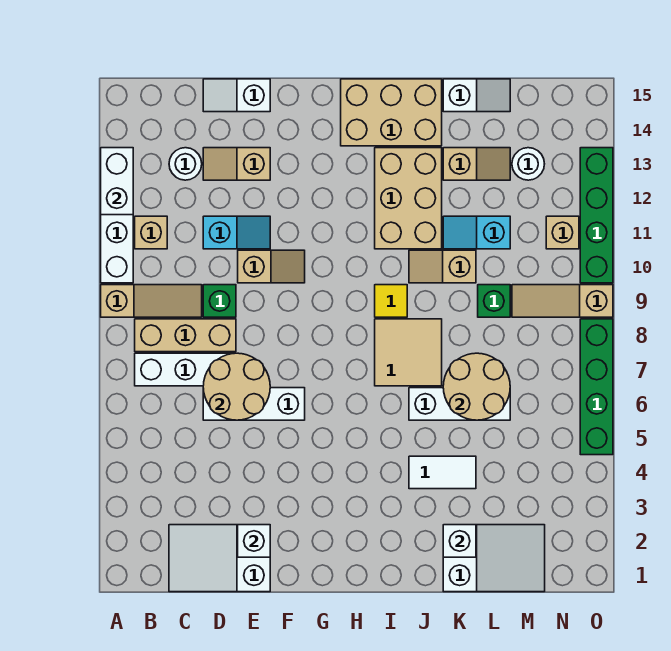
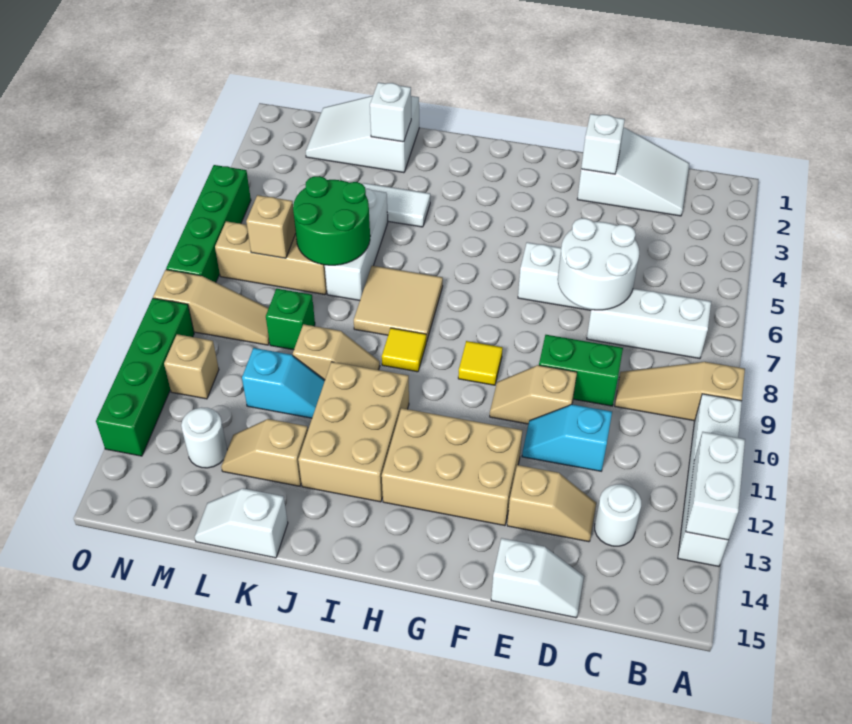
tan 1x3 brick [135,319,236,352] -> tan 1x3 brick moved to [215,221,327,295]
tan 1x1 brick [135,216,167,249] -> tan 1x1 brick moved to [246,195,296,258]
tan 2x2 round brick [203,353,270,420] -> white 2x2 round brick [558,218,639,310]
green 1x1 brick [203,285,236,317] -> green 1x2 brick [539,335,623,406]
none -> yellow 1x1 tile [458,341,503,385]
tan 2x3 brick [341,79,442,146] -> tan 2x3 brick moved to [382,408,522,526]
white 1x3 brick [409,388,510,420] -> white 1x3 brick turned to [325,189,388,301]
tan 2x2 round brick [443,353,510,420] -> green 2x2 round brick [293,176,370,265]

